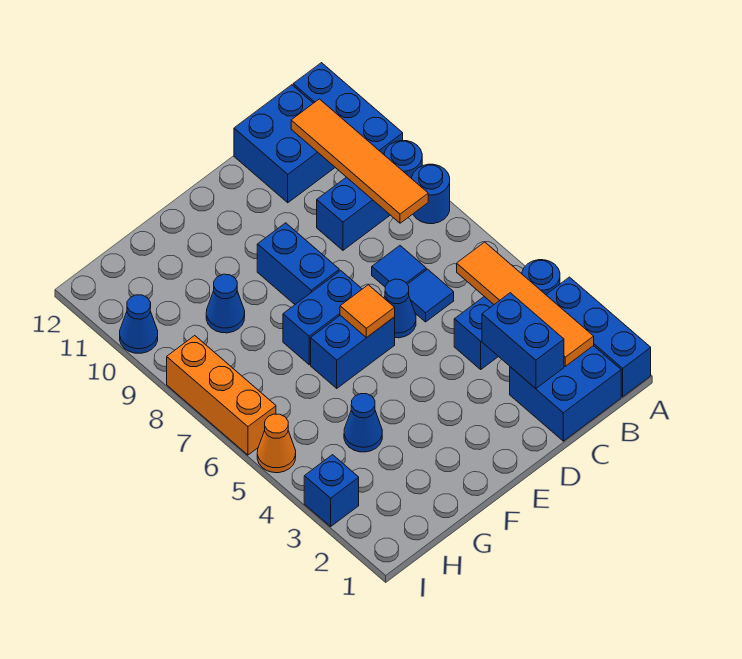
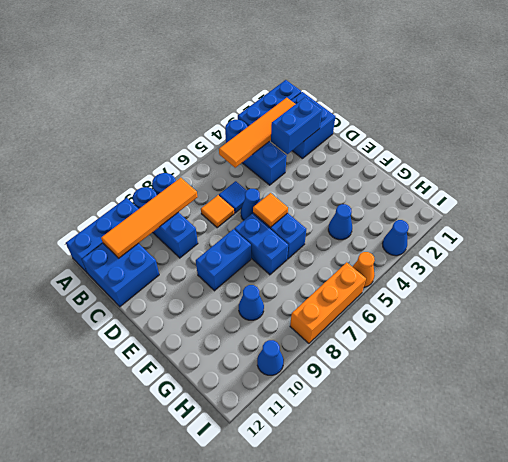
blue 1x1 tile [372,246,426,287] -> orange 1x1 tile [201,195,234,228]
blue 1x1 brick [304,455,359,526] -> blue 1x1 cone [382,220,409,256]

